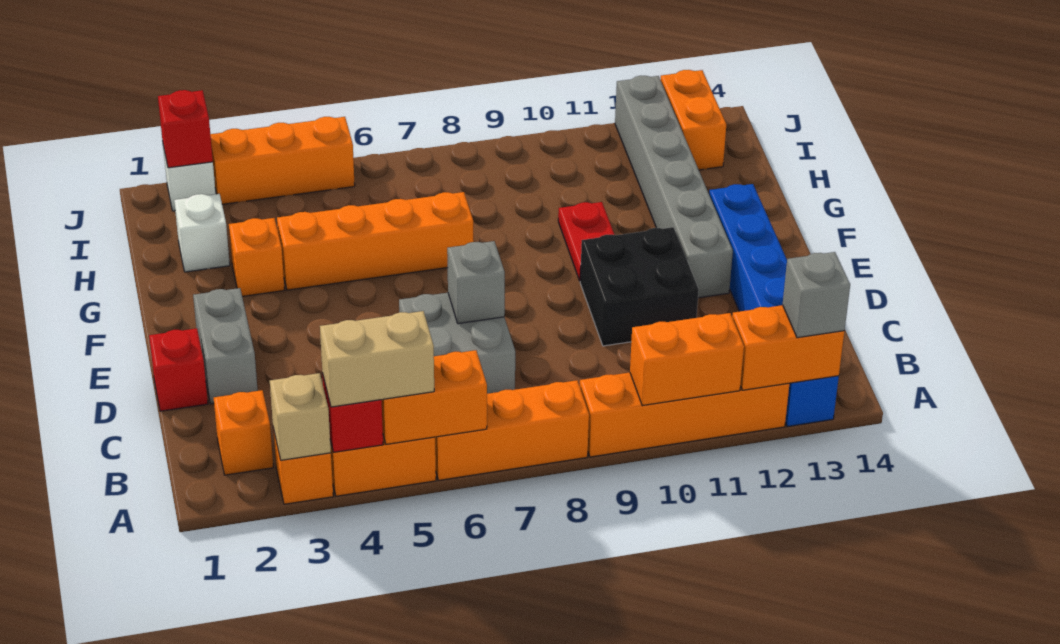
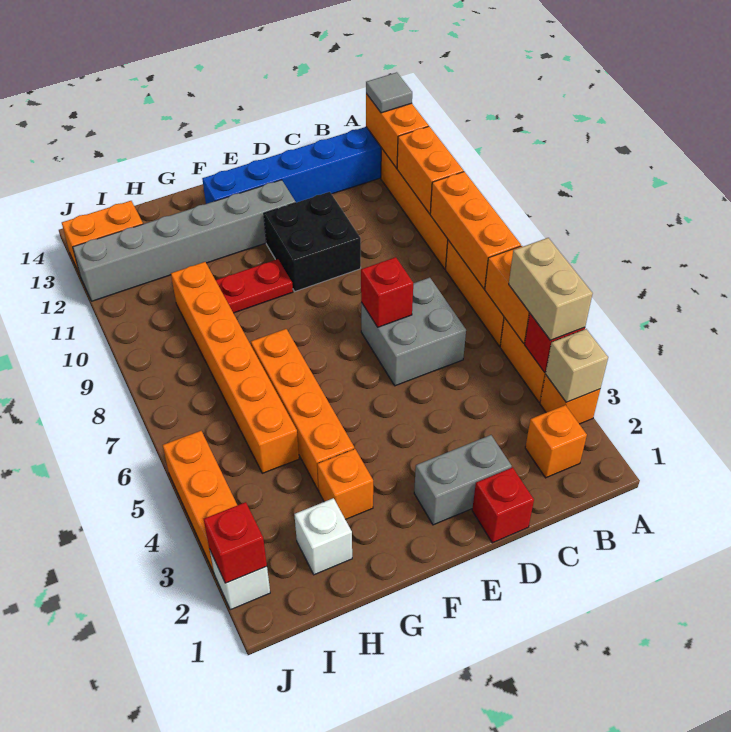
none -> orange 1x3 brick [430,172,521,289]
grey 1x1 brick [783,252,850,338] -> grey 1x1 tile [366,72,412,113]
grey 1x1 brick [447,241,505,324] -> red 1x1 brick [361,257,413,327]
none -> orange 1x6 brick [171,262,299,473]

